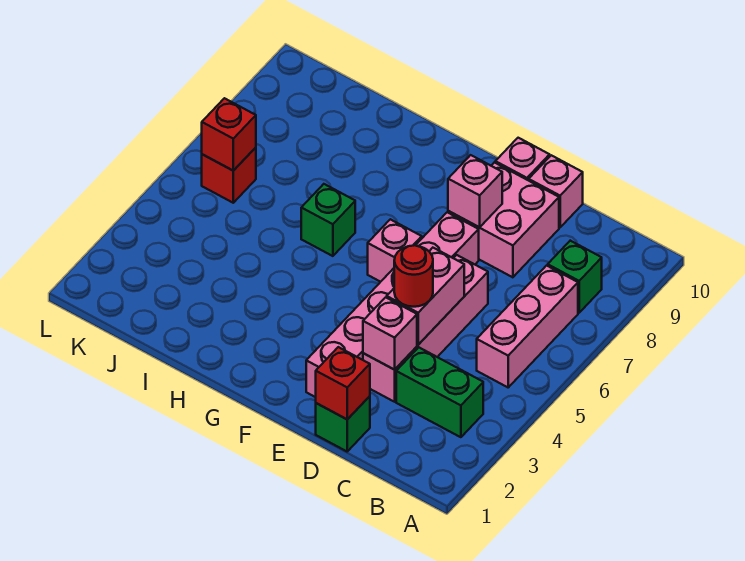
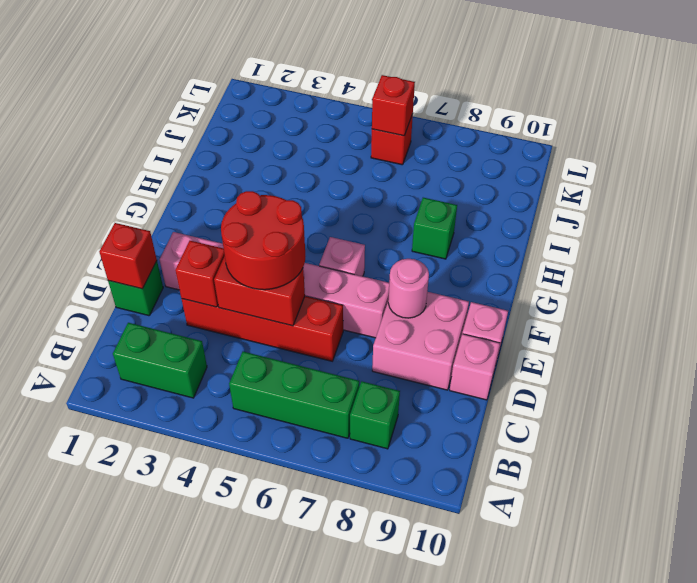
green 1x2 brick [396,347,483,437] -> green 1x2 brick turned to [113,323,207,398]
pink 1x3 brick [477,266,578,387] -> green 1x3 brick [229,352,359,438]
pink 1x4 brick [363,255,488,402] -> red 1x4 brick [182,296,343,361]
pink 1x1 brick [363,297,417,370] -> red 1x1 brick [175,241,225,307]
pink 1x2 brick [387,248,464,345] -> red 1x2 brick [214,257,305,326]
red 1x1 round brick [394,245,433,307] -> red 2x2 round brick [221,191,306,290]
pink 1x1 brick [448,155,502,227] -> pink 1x1 round brick [388,259,429,318]
green 1x1 brick [301,184,355,256] -> green 1x1 brick moved to [412,198,457,259]

